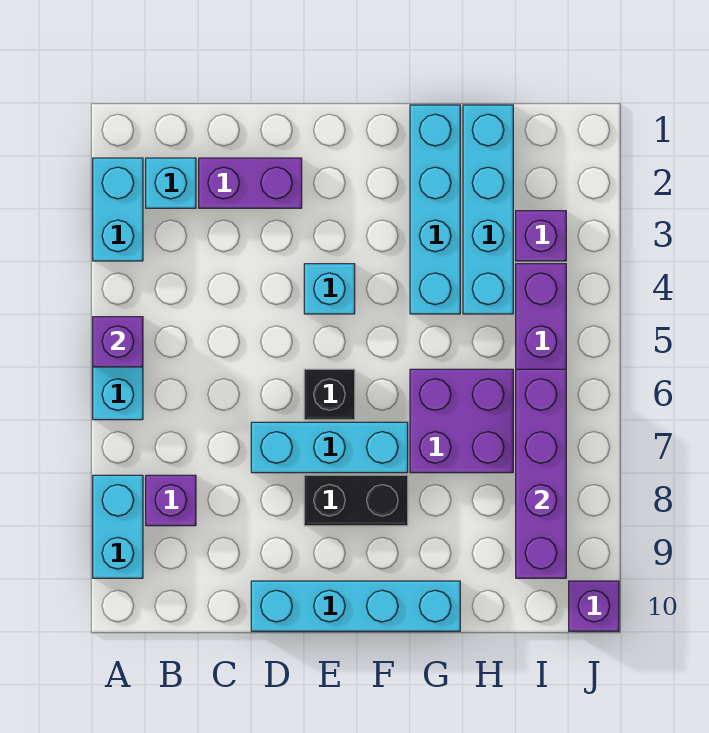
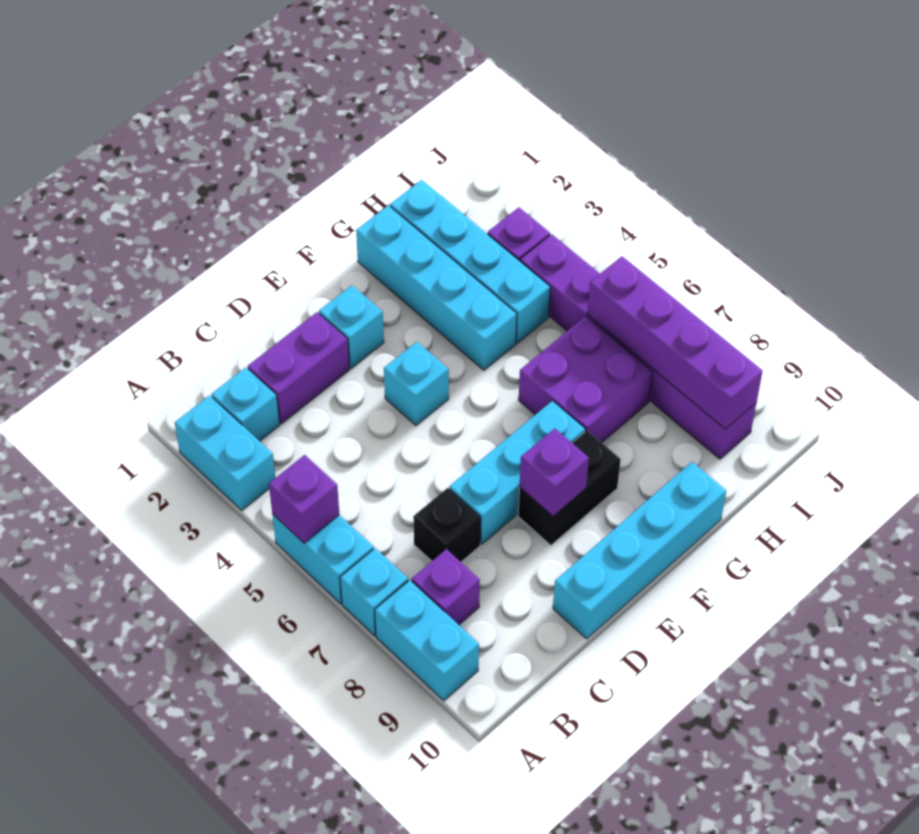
none -> cyan 1x1 brick [340,548,408,635]
none -> cyan 1x1 brick [319,285,384,368]
black 1x1 brick [304,369,355,420] -> black 1x1 brick moved to [413,488,481,562]
purple 1x1 brick [569,581,619,631] -> purple 1x1 brick moved to [520,428,589,516]

